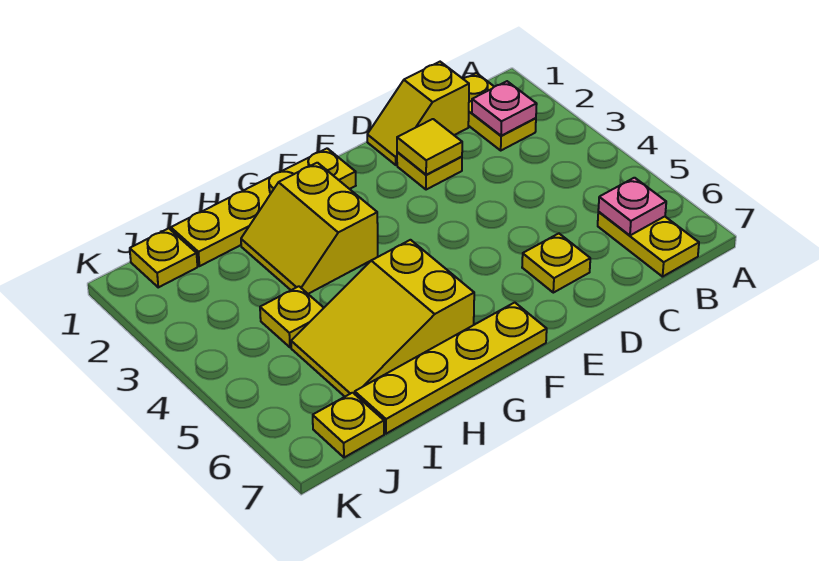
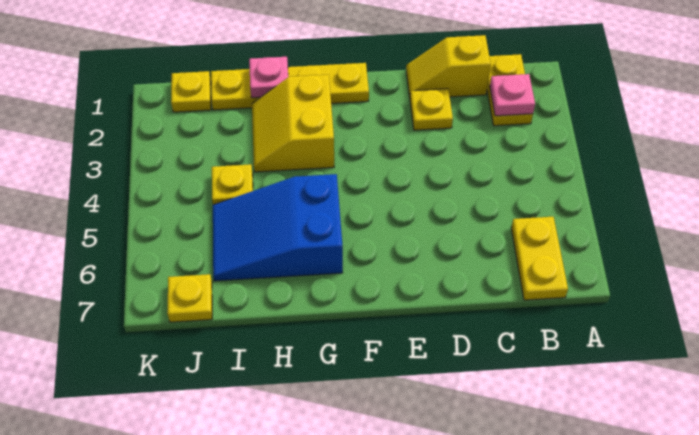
pink 1x1 plate [598,178,666,235] -> pink 1x1 plate moved to [249,57,288,98]
yellow 1x1 tile [397,119,462,175] -> none
yellow 1x1 plate [522,234,590,293] -> none
yellow 1x4 plate [355,302,547,434] -> none
yellow 2x3 slope [291,240,474,396] -> blue 2x3 slope [213,174,343,281]

